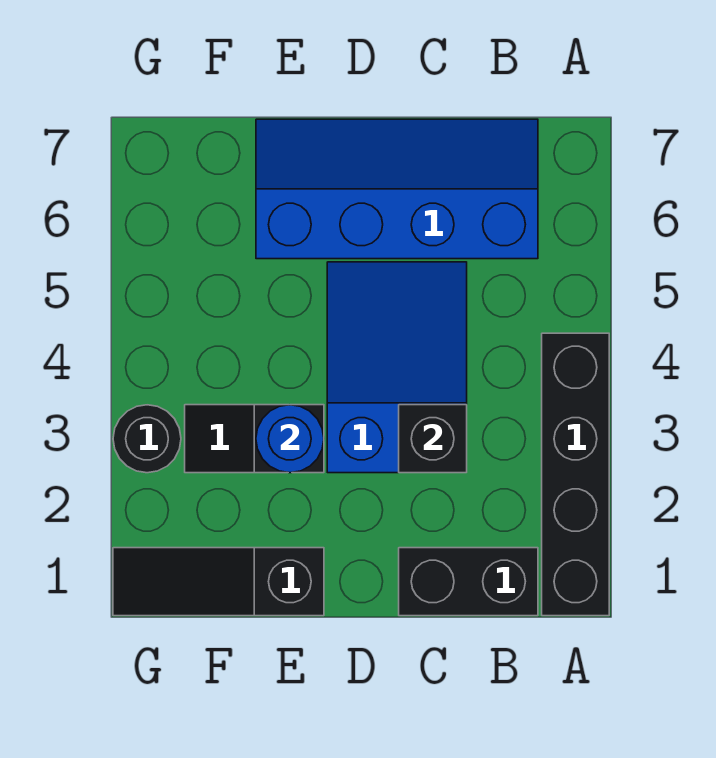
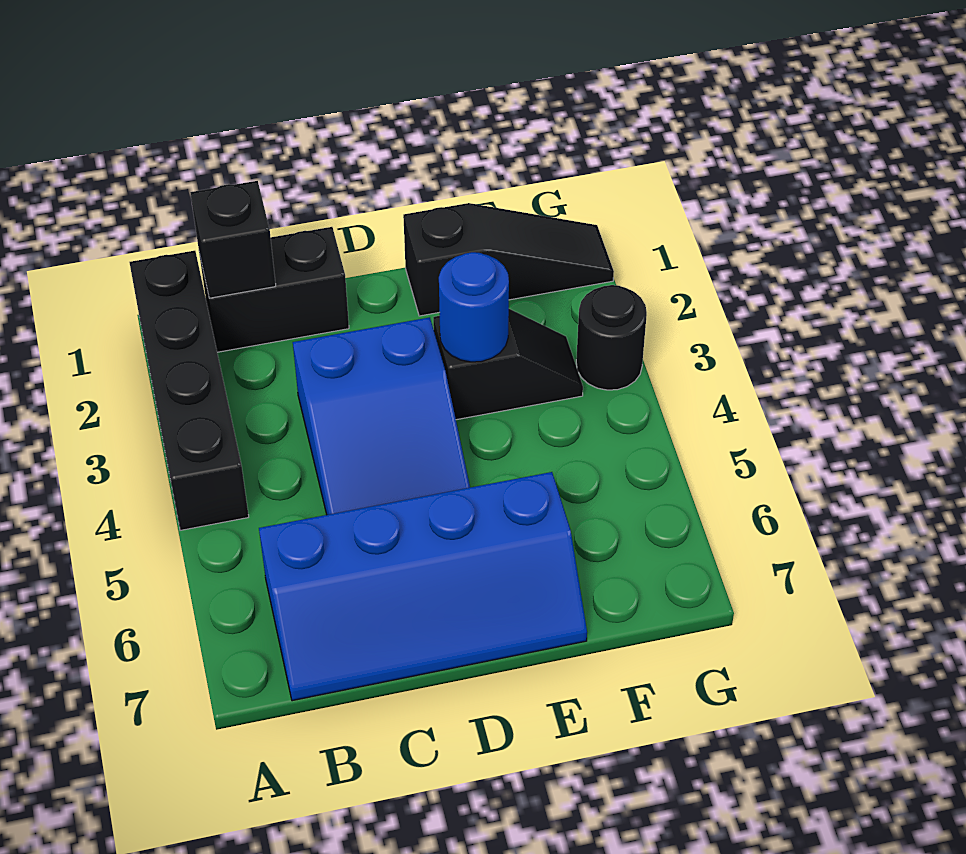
black 1x1 brick [399,405,467,473] -> black 1x1 brick moved to [190,181,276,298]

